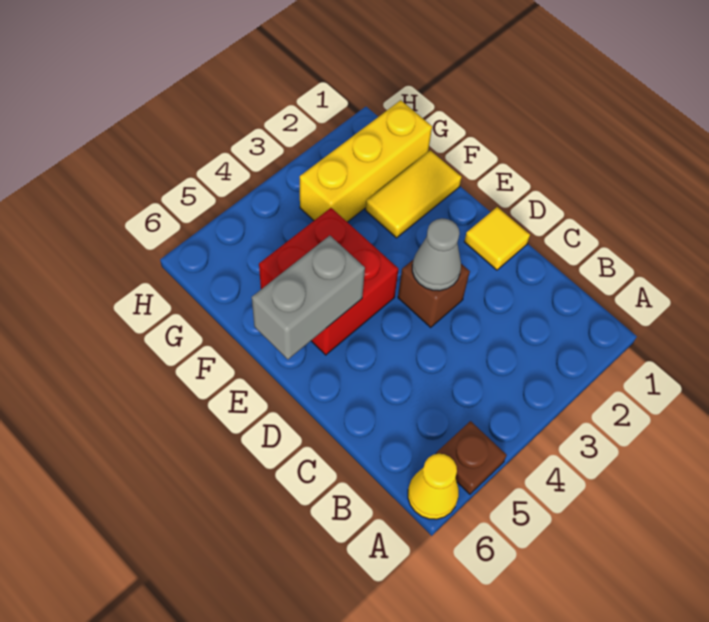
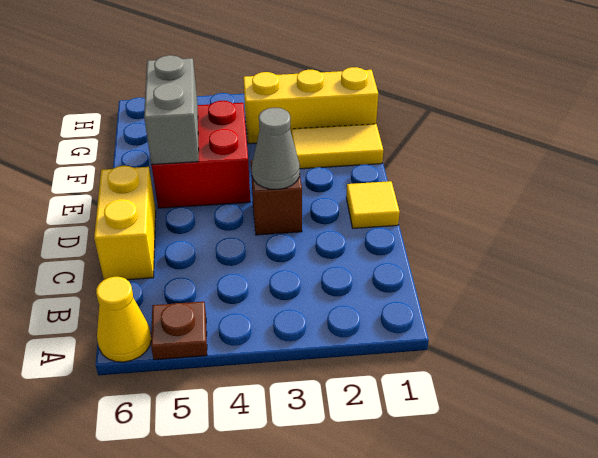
none -> yellow 1x2 brick [94,166,156,280]
grey 1x2 brick [252,236,365,359] -> grey 1x2 brick turned to [144,55,199,165]

